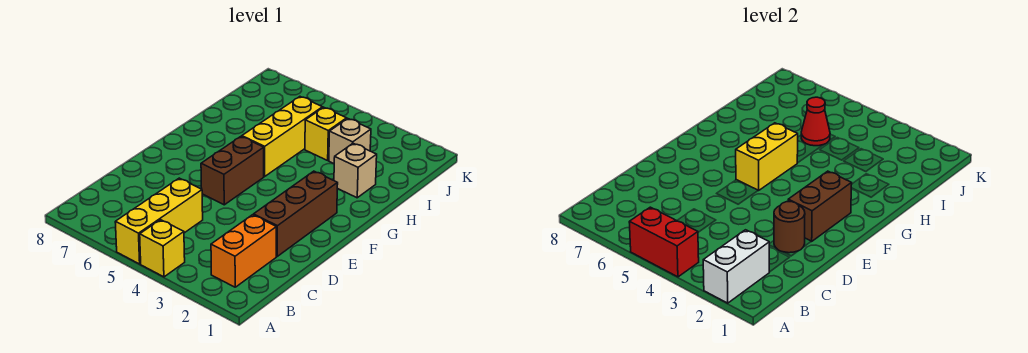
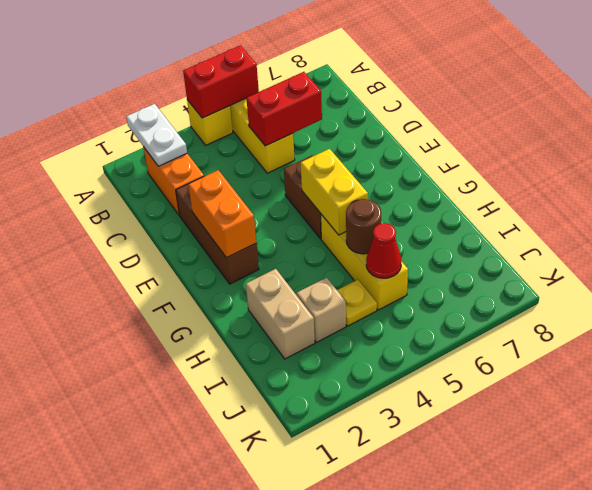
white 1x2 brick [703,230,769,303] -> white 1x2 plate [126,104,187,166]
none -> red 1x2 brick [246,72,322,146]
brown 1x1 round brick [774,202,805,253] -> brown 1x1 round brick moved to [346,199,381,254]
brown 1x2 brick [788,171,852,241] -> orange 1x2 brick [188,170,256,258]
tan 1x1 brick [334,143,377,198] -> tan 1x2 brick [246,269,315,359]
yellow 1x1 brick [305,107,347,160] -> yellow 1x1 plate [337,280,377,326]

